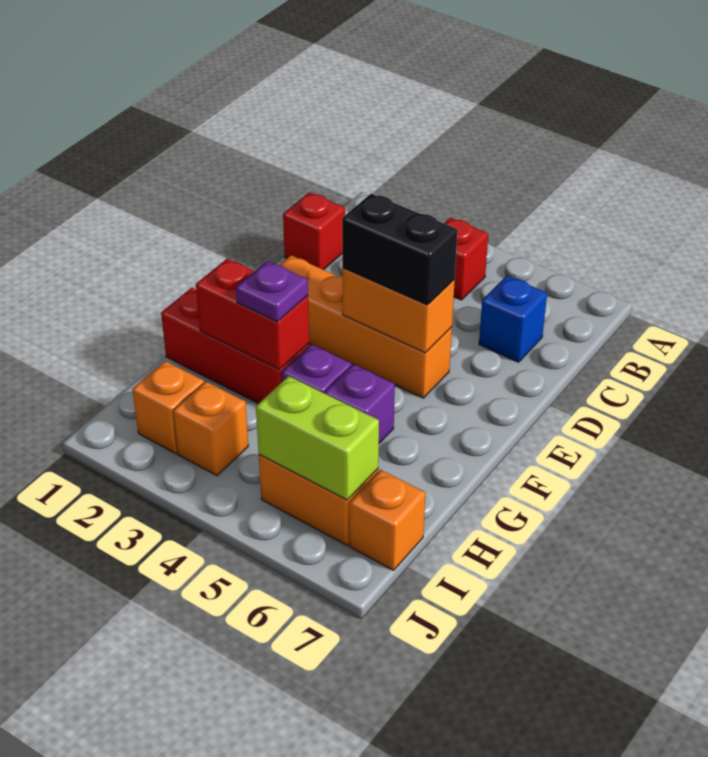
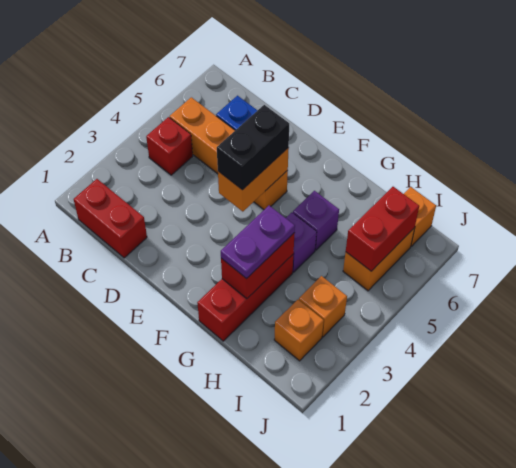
red 1x1 brick [283,192,345,270] -> red 1x2 brick [74,179,147,258]
orange 1x4 brick [280,255,452,398] -> orange 1x4 brick turned to [170,97,288,210]
purple 1x1 plate [236,261,308,322] -> purple 1x2 plate [221,206,295,279]
lime 1x2 brick [256,376,379,500] -> red 1x2 brick [346,187,419,271]

